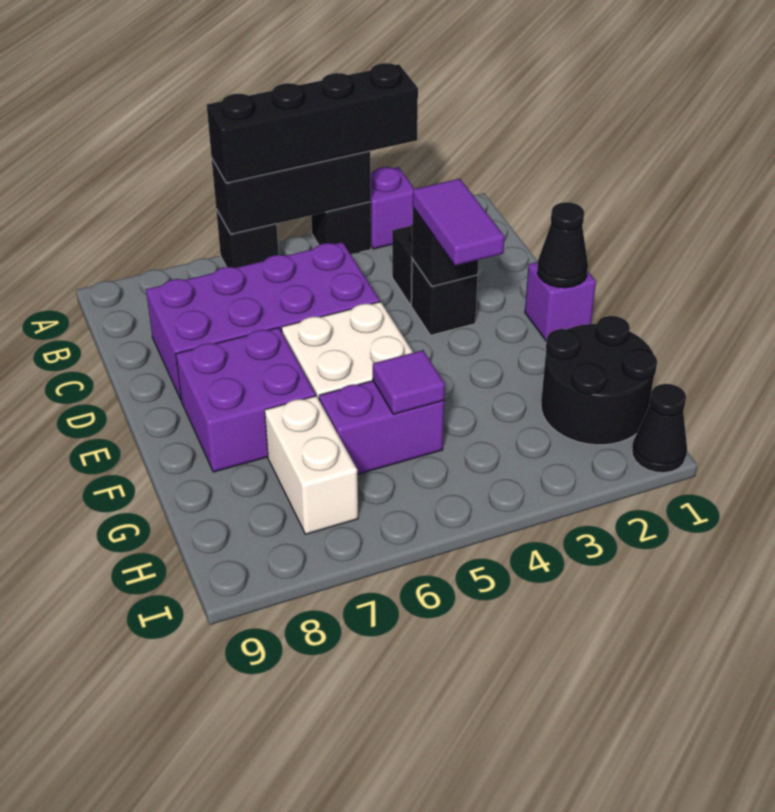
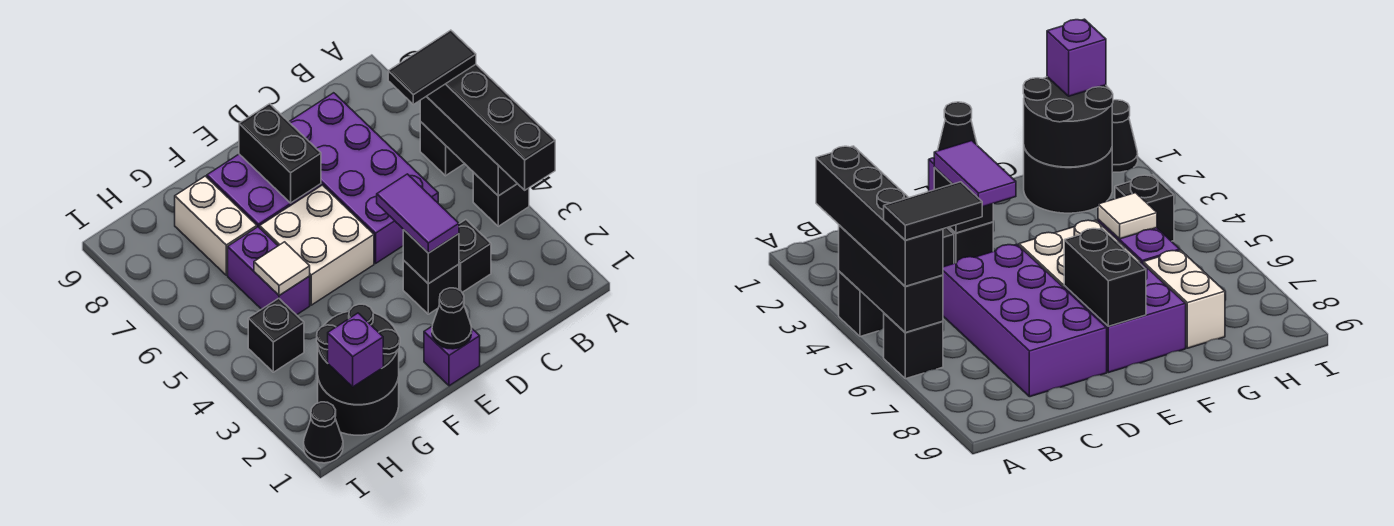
purple 1x1 brick [370,167,414,249] -> purple 1x1 brick moved to [328,313,383,387]
none -> black 1x2 tile [388,30,476,104]
purple 1x2 tile [413,179,505,266] -> purple 1x2 tile turned to [377,174,459,253]
none -> black 1x2 brick [239,104,321,203]
none -> black 2x2 round brick [317,304,400,405]
purple 1x1 tile [373,350,445,414] -> white 1x1 tile [254,242,310,296]
white 1x2 brick [265,396,358,534] -> white 1x2 brick turned to [175,176,257,275]
none -> black 1x1 brick [248,298,304,372]

